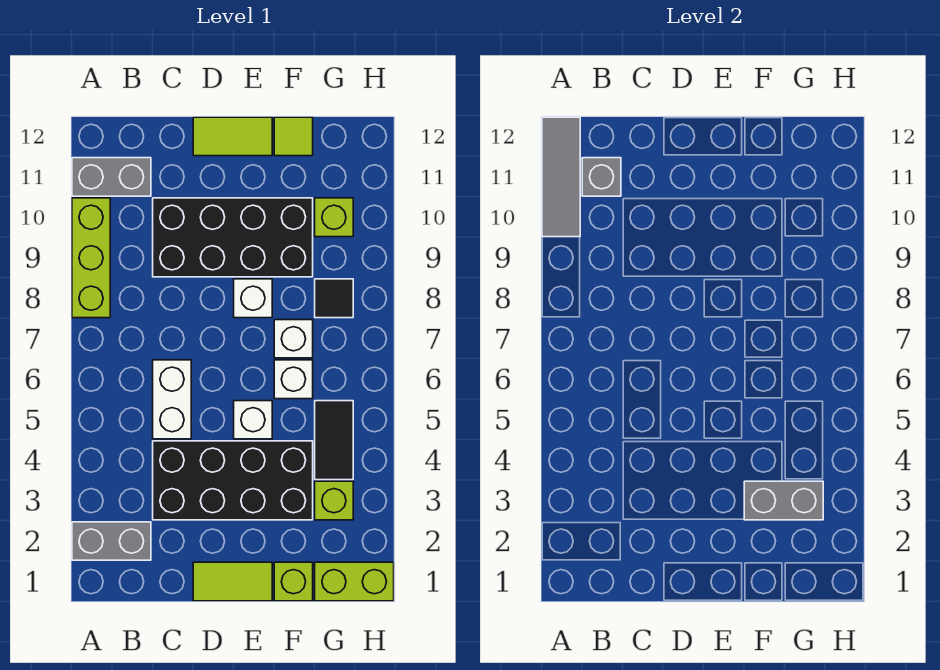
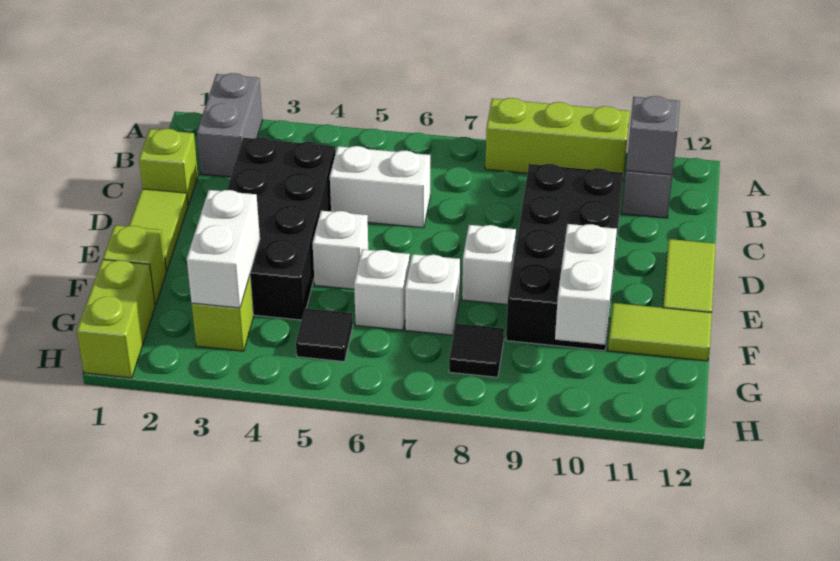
grey 1x3 tile [542,117,580,237] -> none
grey 1x2 brick [744,481,823,520] -> white 1x2 brick [187,190,260,308]
none -> white 1x2 brick [555,224,617,345]
lime 1x1 tile [274,117,313,156] -> lime 1x2 tile [608,303,712,361]
black 1x2 tile [315,401,353,480] -> black 1x1 tile [296,309,353,362]
lime 1x1 brick [315,198,353,237] -> lime 1x1 brick moved to [139,129,198,205]

